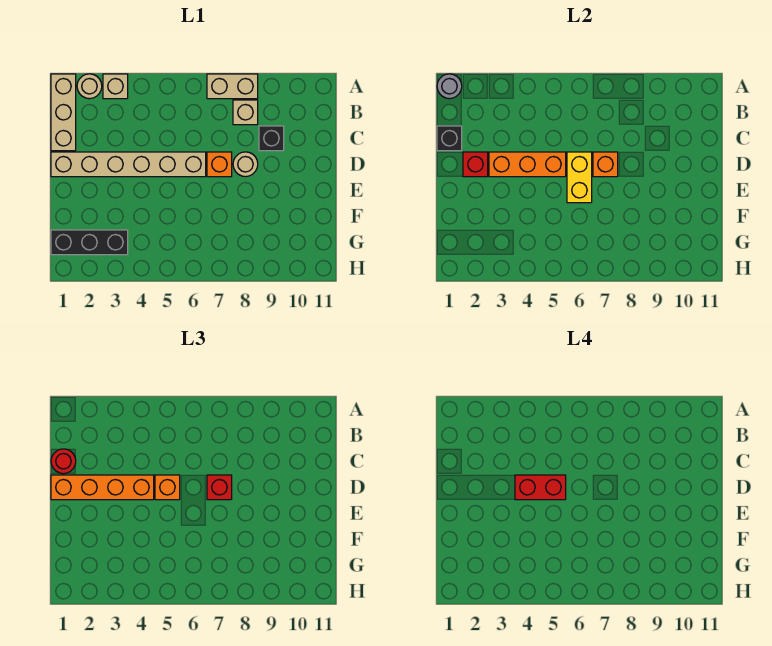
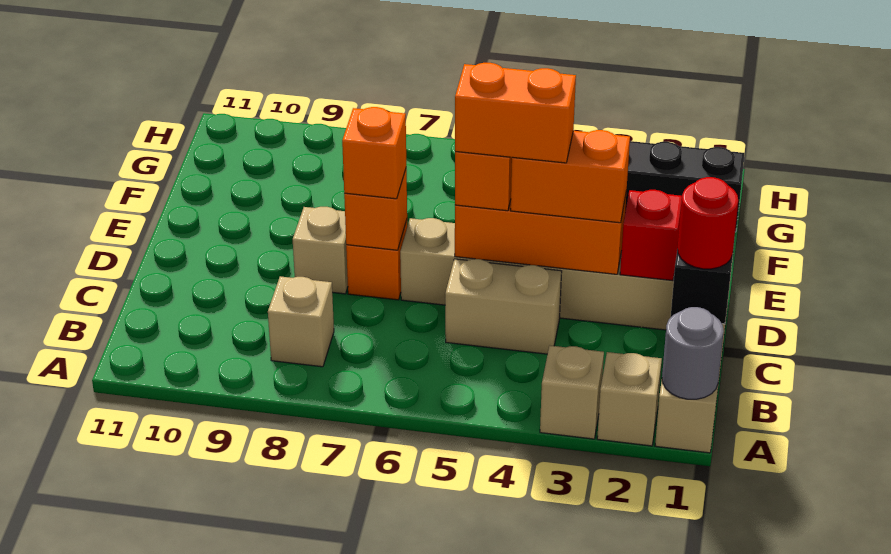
tan 1x1 round brick [77,74,102,99] -> tan 1x1 brick [597,352,662,446]
tan 1x2 brick [207,74,258,99] -> tan 1x2 brick moved to [445,259,562,354]
black 1x1 brick [259,126,284,151] -> none
orange 1x4 brick [51,475,154,500] -> orange 1x2 brick [511,130,630,223]
red 1x2 brick [515,475,566,500] -> orange 1x2 brick [455,63,576,163]
yellow 1x2 brick [567,152,592,203] -> none
red 1x1 brick [207,475,232,500] -> orange 1x1 brick [342,107,406,199]
tan 1x1 round brick [233,152,258,177] -> tan 1x1 brick [293,207,348,294]

